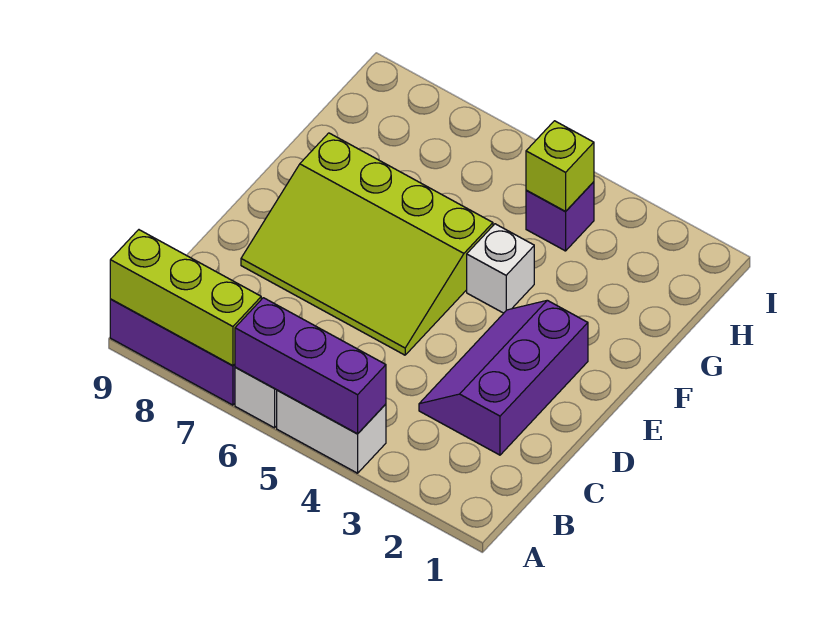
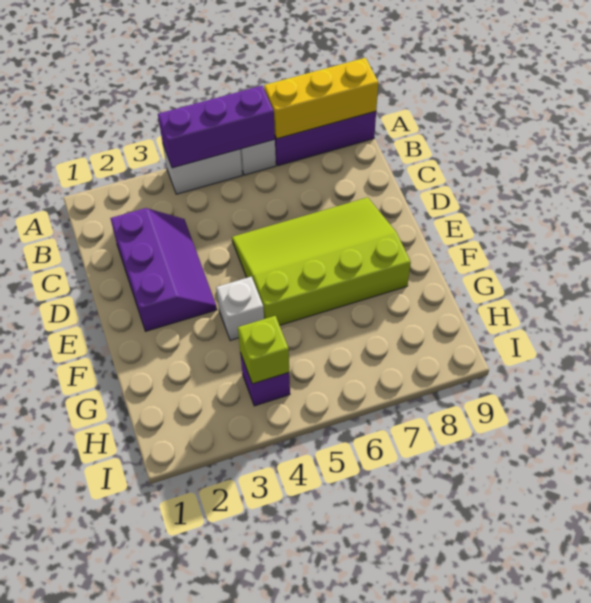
lime 1x3 brick [110,230,261,366] -> yellow 1x3 brick [264,58,378,139]

